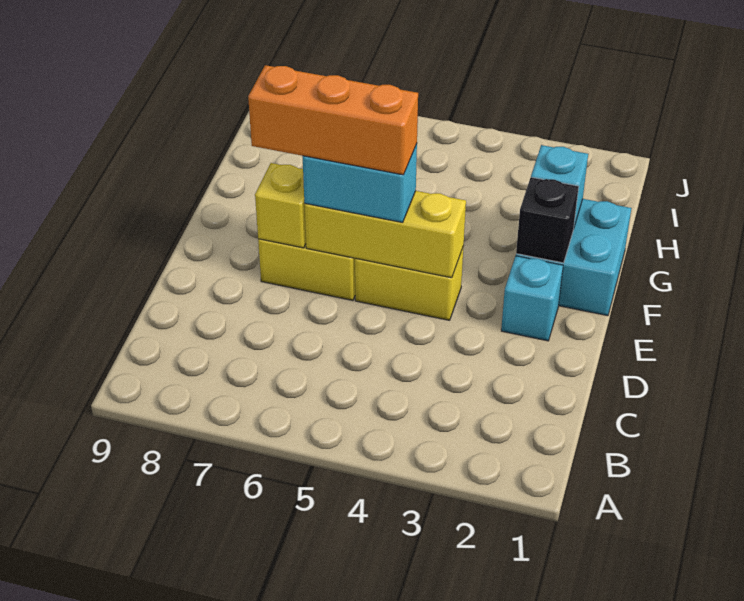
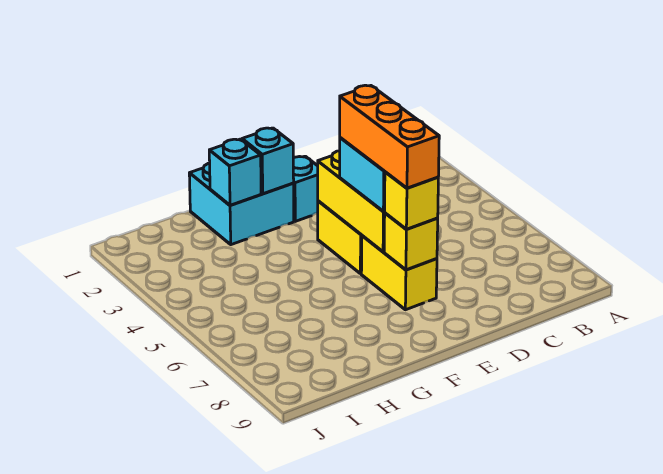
none -> yellow 1x1 brick [384,172,438,229]
black 1x1 brick [516,177,579,263] -> cyan 1x1 brick [242,128,294,194]

